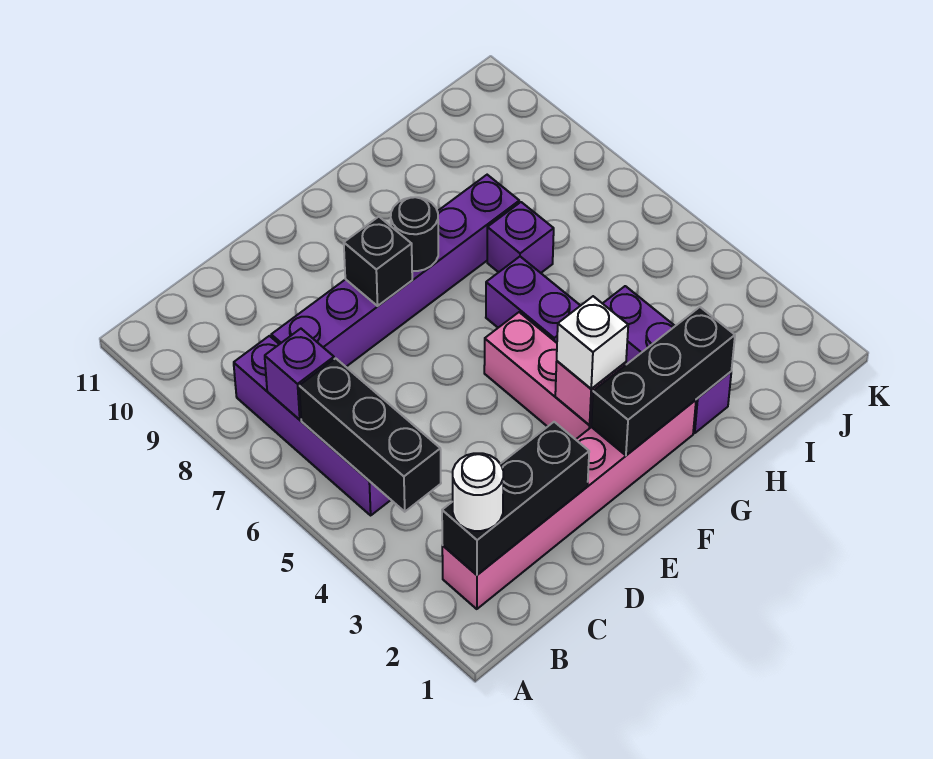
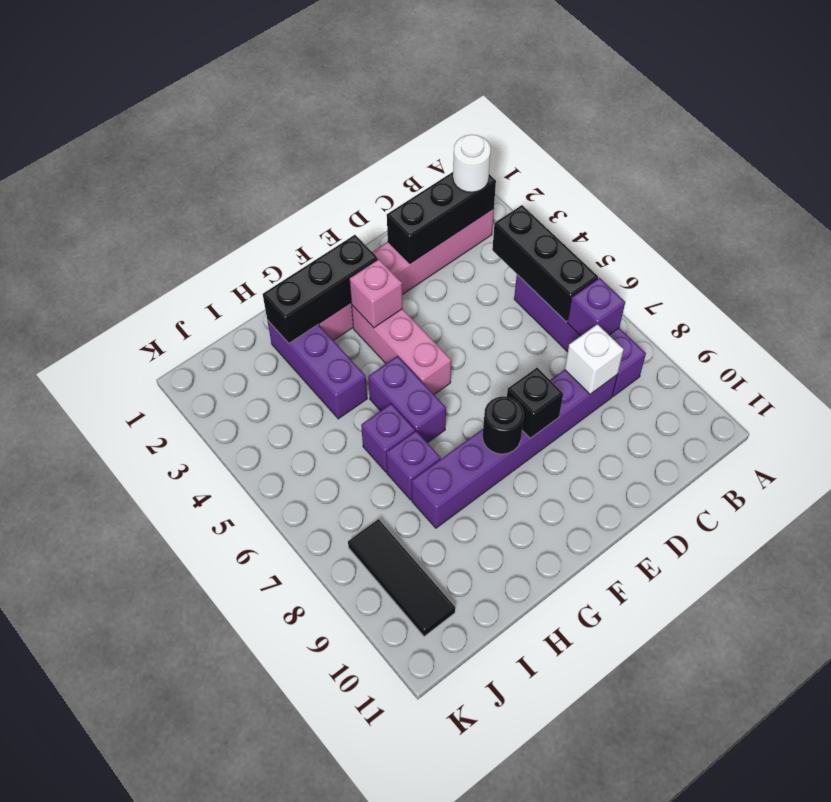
white 1x1 brick [557,296,628,389] -> white 1x1 brick moved to [565,324,624,394]
none -> purple 1x1 brick [361,404,415,472]
none -> black 1x3 tile [348,519,455,636]

